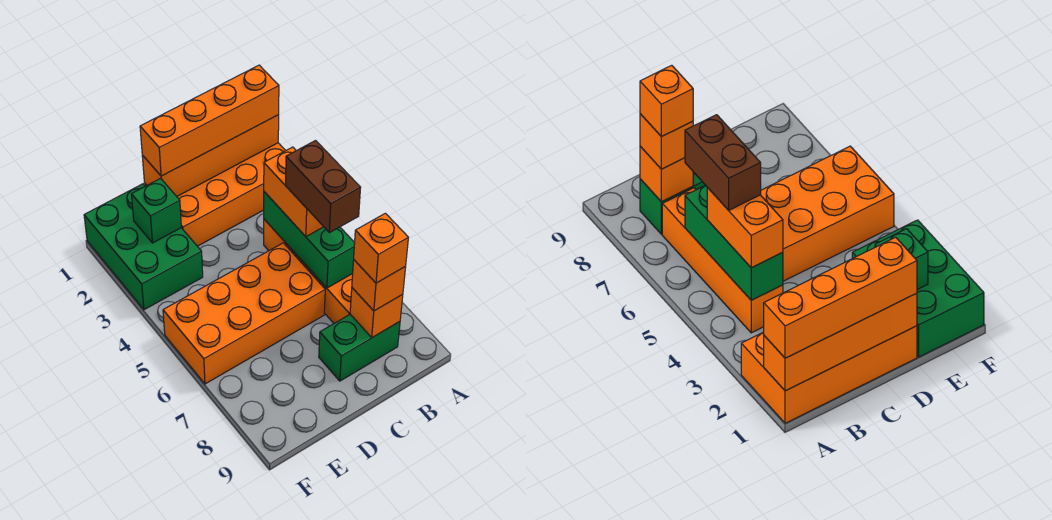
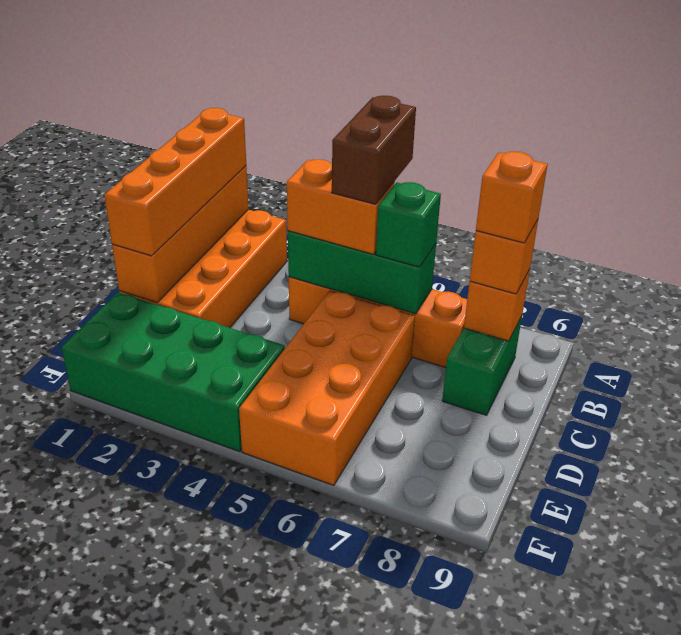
brown 1x2 brick [286,141,361,233] -> brown 1x2 brick turned to [332,96,416,204]
green 2x3 brick [84,184,203,310] -> green 2x4 brick [61,293,285,451]
green 1x1 brick [131,179,181,243] -> green 1x1 brick moved to [376,182,441,267]

